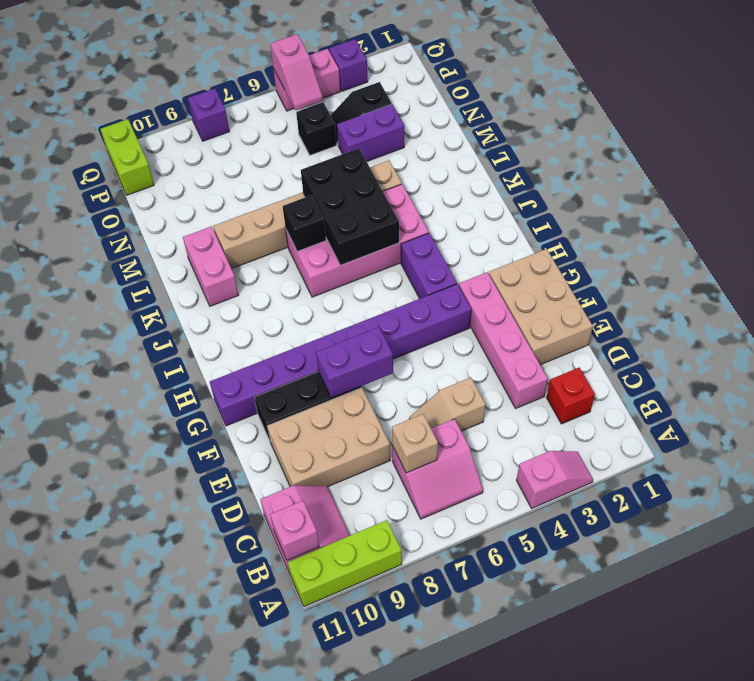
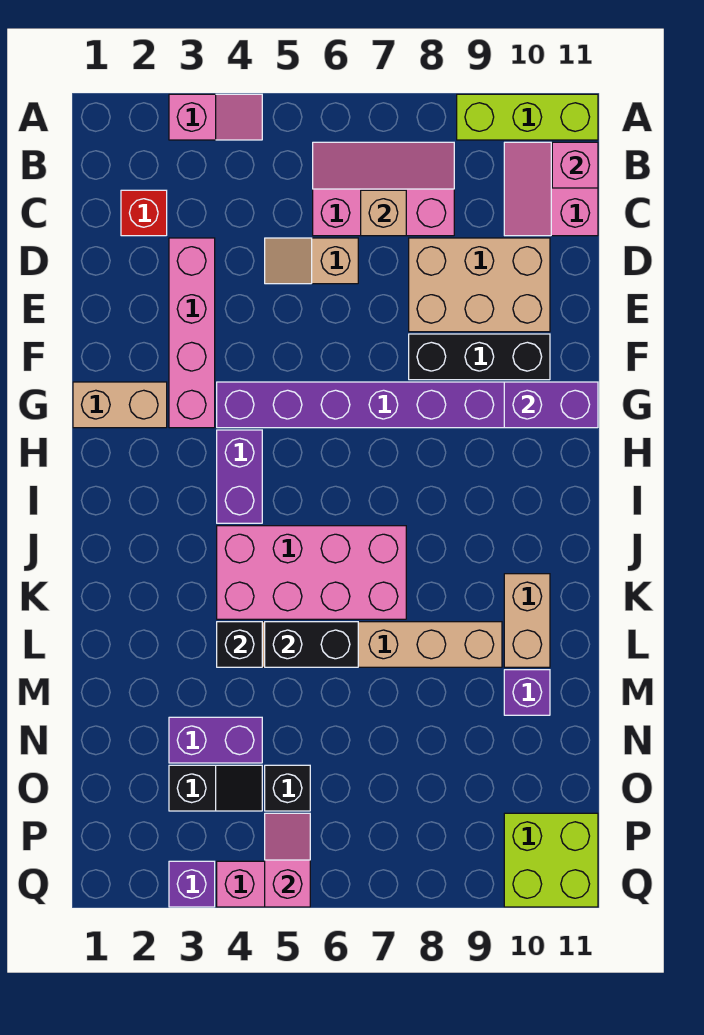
pink 1x2 slope [516,451,593,508] -> pink 1x2 slope turned to [169,94,262,140]
pink 2x2 slope [392,419,483,519] -> pink 2x3 slope [313,142,454,236]
tan 1x2 slope [409,377,485,431] -> tan 1x2 slope turned to [265,238,358,284]
tan 2x3 brick [489,249,593,365] -> tan 1x2 brick [73,382,167,428]
purple 1x2 brick [316,327,393,398] -> purple 1x2 brick moved to [504,382,598,428]
black 2x3 brick [301,148,399,265] -> black 1x2 brick [265,622,358,667]
black 1x1 brick [283,195,326,251] -> black 1x1 brick moved to [217,622,262,667]
pink 1x2 brick [183,226,238,306] -> tan 1x2 brick [504,574,550,667]
lime 1x2 brick [100,119,154,195] -> lime 2x2 brick [504,813,598,907]
purple 1x1 brick [188,89,229,141] -> purple 1x1 brick moved to [504,670,550,715]

